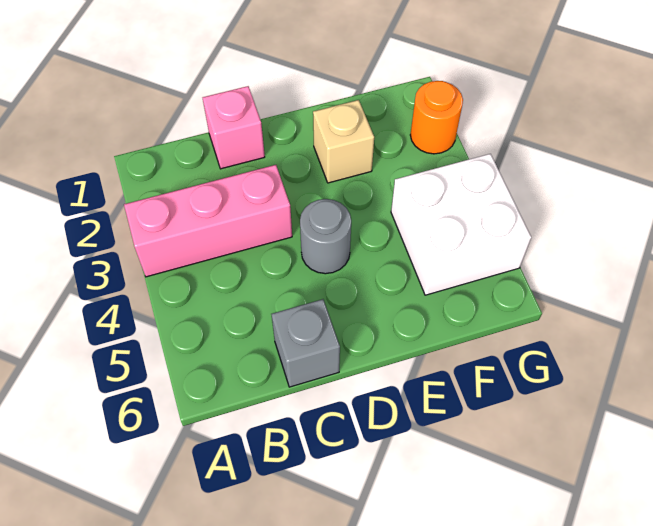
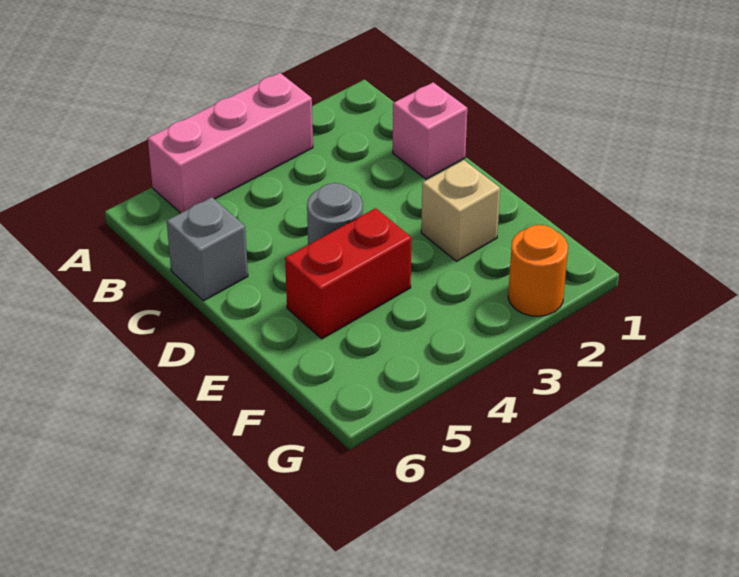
pink 1x3 brick [124,165,292,277] -> pink 1x3 brick turned to [148,73,313,213]
none -> red 1x2 brick [285,208,412,339]
white 2x2 brick [391,154,531,295] -> none

